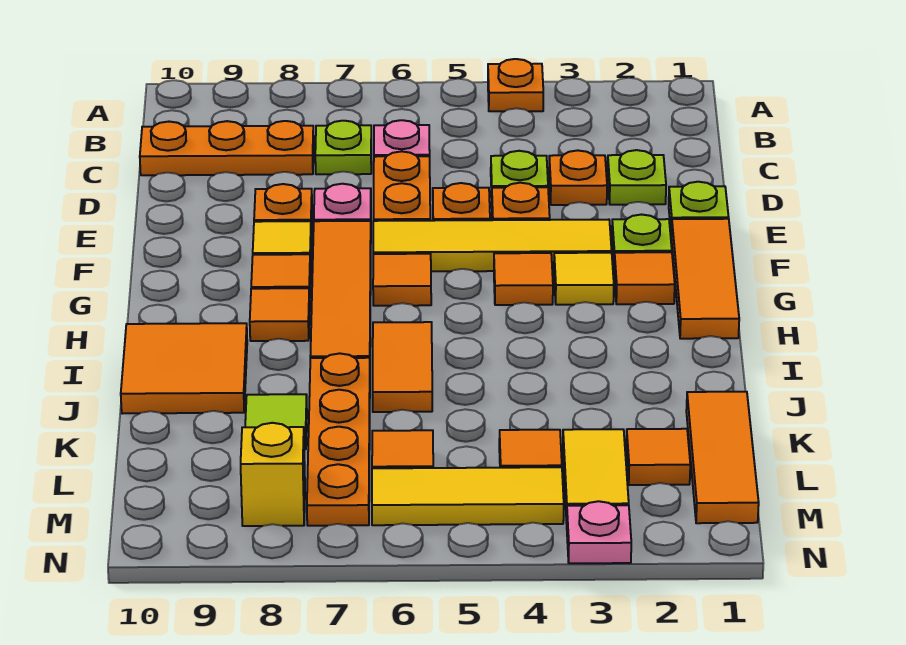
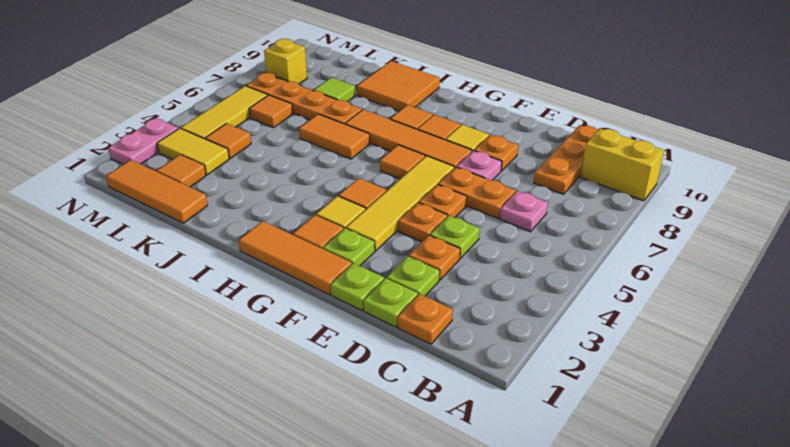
orange 1x1 plate [488,59,543,111] -> orange 1x1 plate moved to [398,294,453,344]
none -> yellow 1x2 brick [581,128,664,201]
lime 1x1 plate [315,121,371,174] -> lime 1x1 plate moved to [363,278,418,327]
pink 1x1 plate [567,501,631,563] -> pink 1x2 plate [108,118,179,164]

